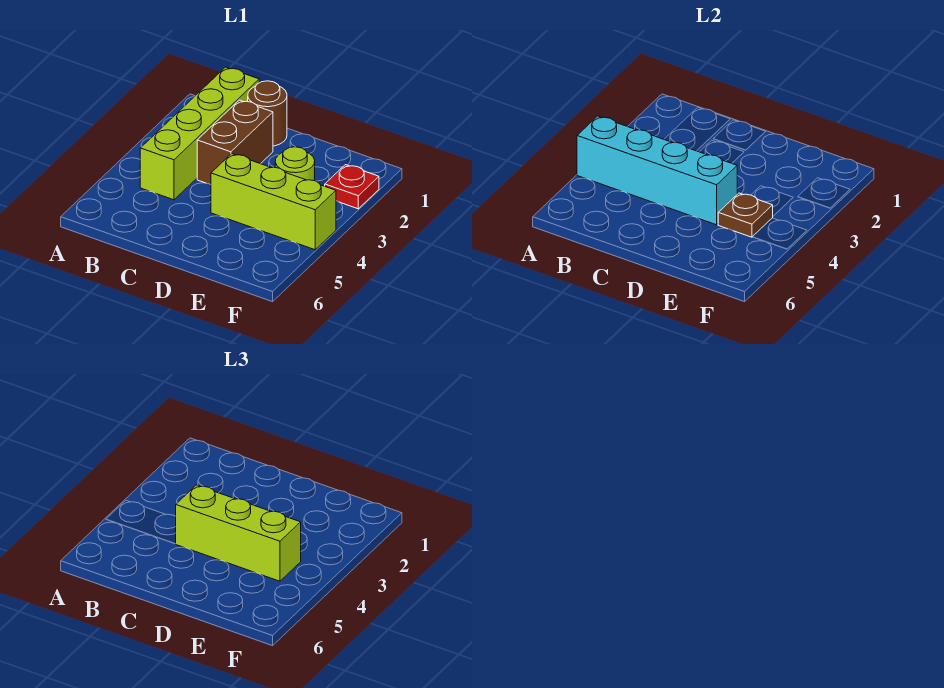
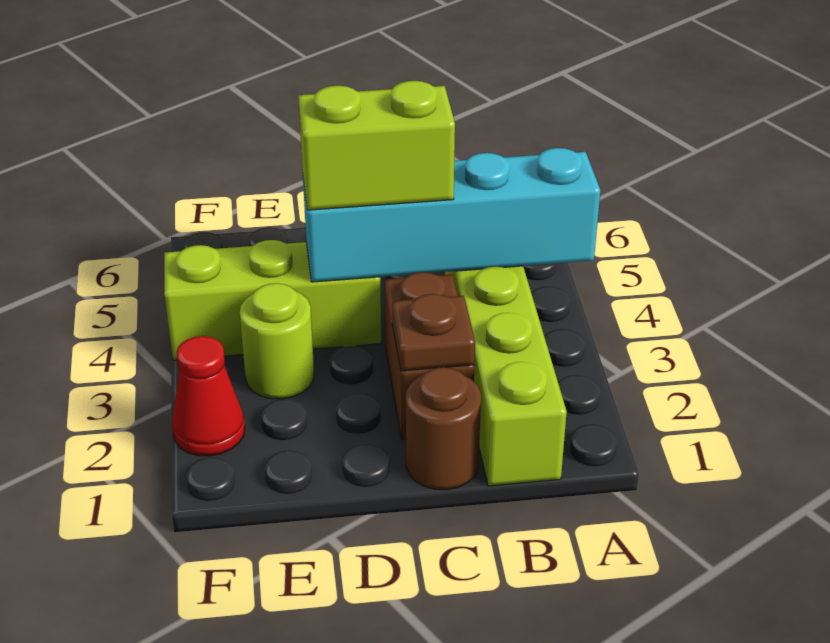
lime 1x3 brick [176,485,301,581] -> lime 1x2 brick [298,81,455,210]
brown 1x1 plate [718,193,773,237] -> brown 1x1 plate moved to [392,294,475,371]
red 1x1 plate [325,165,379,209] -> red 1x1 cone [172,336,245,456]

